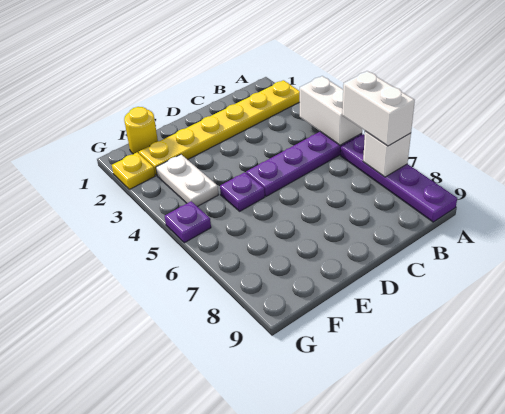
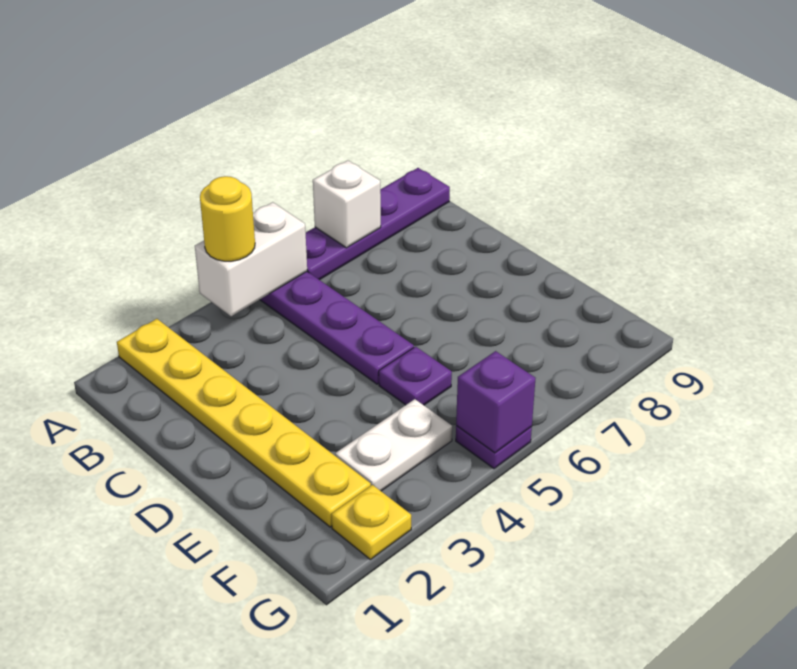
white 1x2 brick [342,71,415,146] -> none
yellow 1x1 round brick [124,107,158,154] -> yellow 1x1 round brick moved to [200,176,255,261]
none -> purple 1x1 brick [456,351,536,453]

